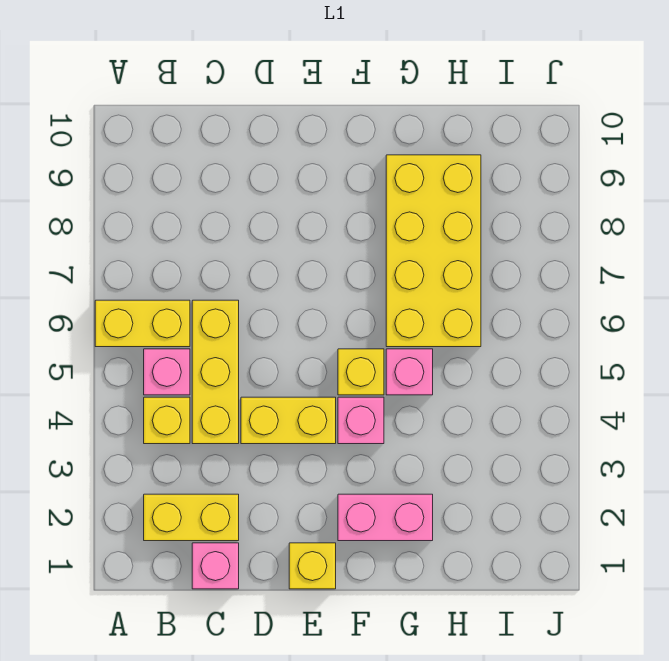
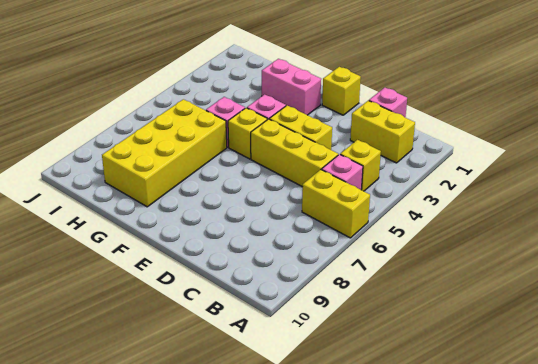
yellow 1x3 brick [192,300,239,444] -> yellow 1x3 brick turned to [251,119,338,187]

